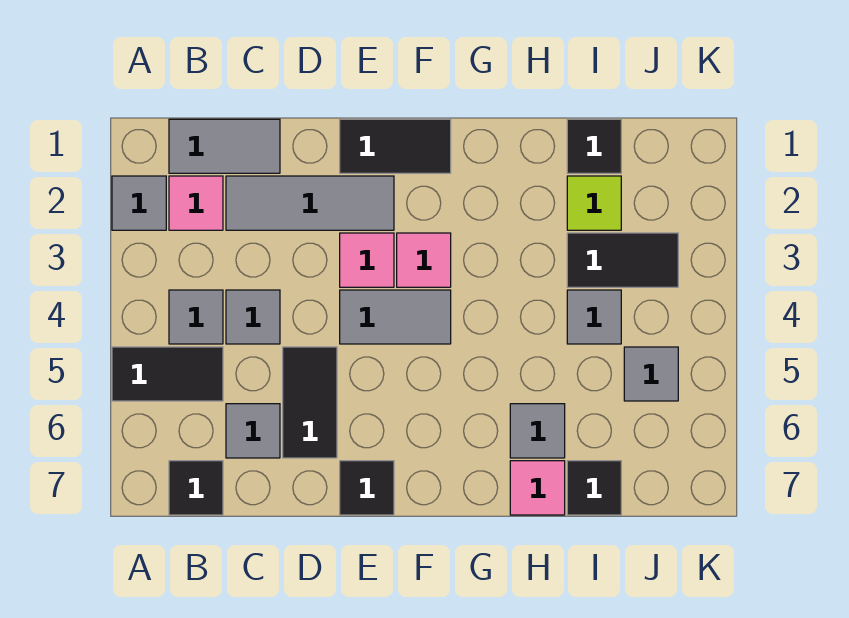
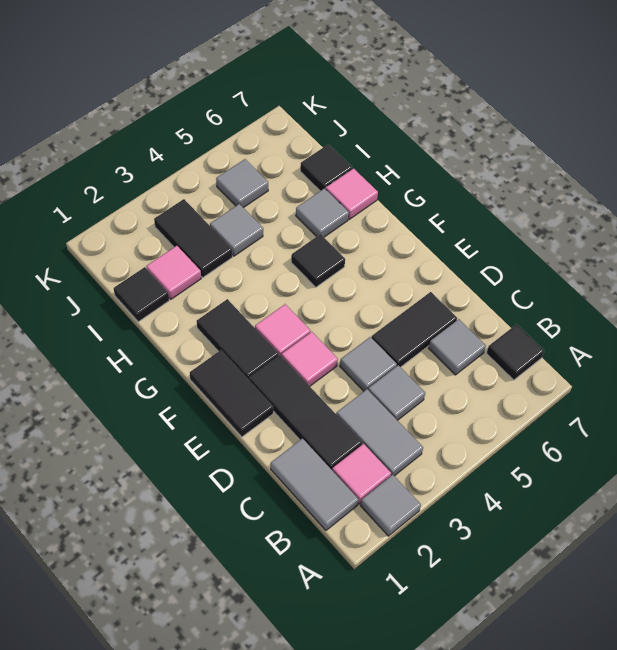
black 1x2 tile [112,347,223,401] -> black 1x2 tile moved to [197,299,279,380]
grey 1x1 tile [169,290,223,344] -> grey 1x1 tile moved to [340,337,397,391]
grey 1x3 tile [226,176,394,230] -> black 1x3 tile [249,355,362,470]
grey 1x2 tile [340,290,451,344] -> grey 1x2 tile moved to [336,389,423,476]
black 1x1 tile [340,461,394,515] -> black 1x1 tile moved to [291,234,345,287]
lime 1x1 tile [567,176,621,230] -> pink 1x1 tile [146,246,201,299]

